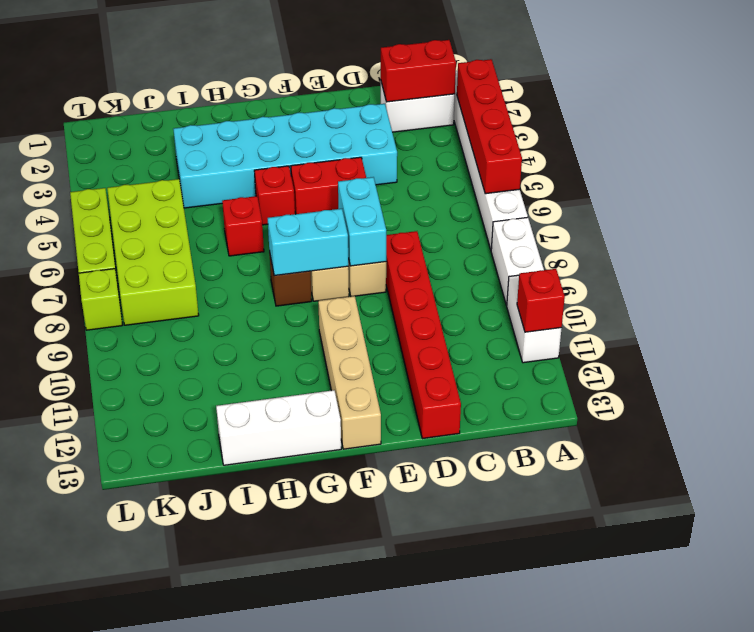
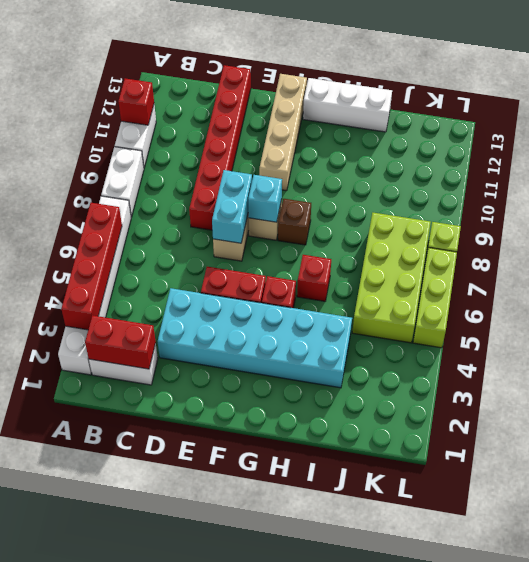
cyan 1x2 brick [268,209,348,276] -> cyan 1x1 brick [248,175,282,222]

